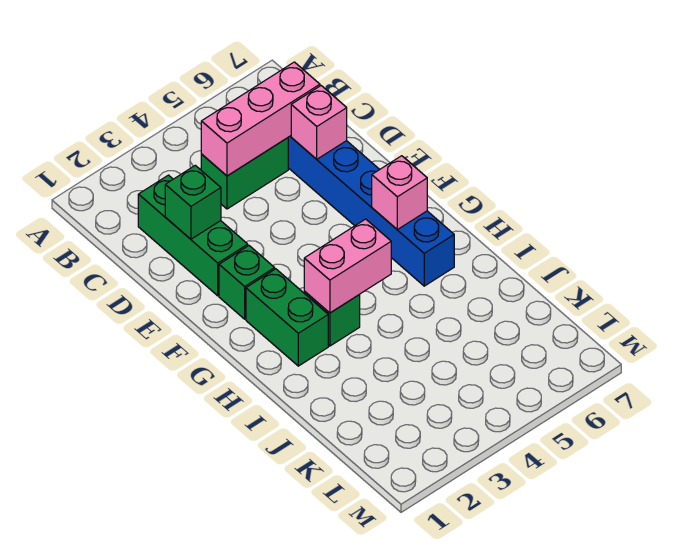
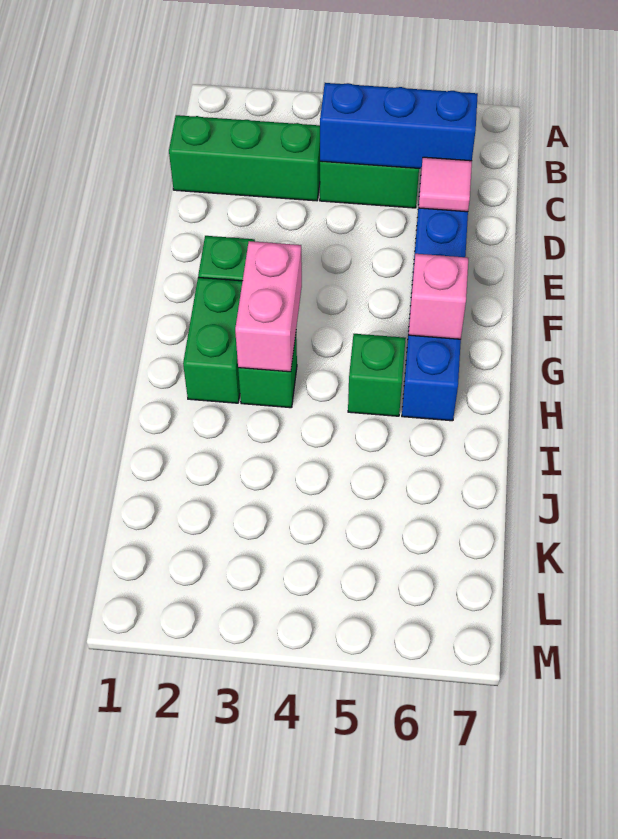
green 1x3 brick [138,175,248,296] -> green 1x3 brick turned to [169,115,320,201]
pink 1x3 brick [201,62,320,176] -> blue 1x3 brick [320,83,478,169]
green 1x1 brick [165,165,221,239] -> green 1x1 brick moved to [348,334,406,416]
pink 1x1 brick [291,86,347,159] -> pink 1x1 tile [419,157,472,212]
pink 1x2 brick [304,219,391,313] -> pink 1x2 brick turned to [235,241,302,372]

